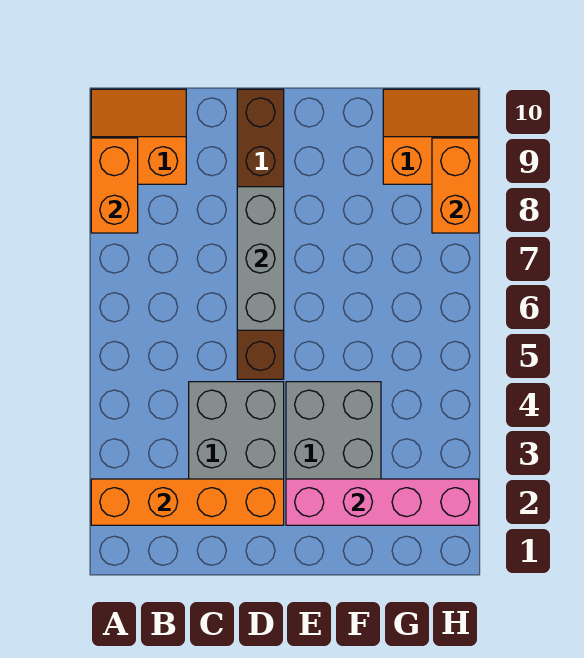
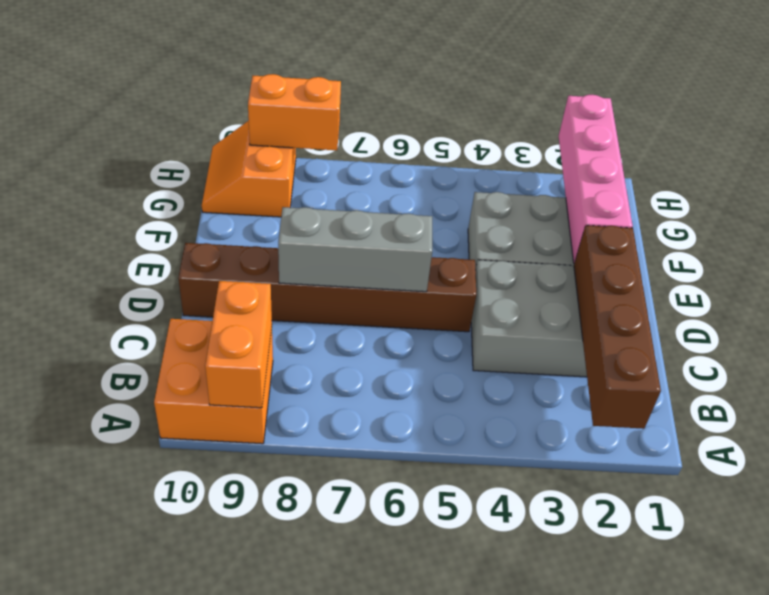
orange 1x4 brick [91,479,284,525] -> brown 1x4 brick [574,225,661,429]
orange 1x2 brick [91,138,138,233] -> orange 1x2 brick turned to [205,281,272,408]
orange 2x2 slope [91,89,186,184] -> orange 2x2 brick [154,319,273,444]

